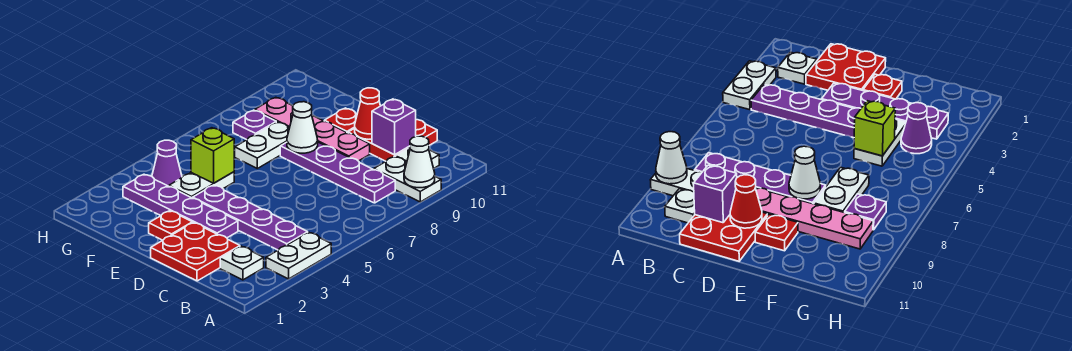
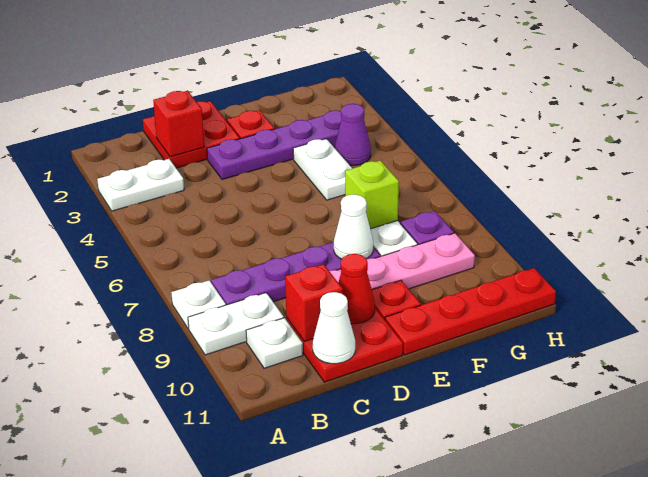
white 1x2 plate [266,232,331,279] -> white 1x2 plate turned to [97,159,184,211]
white 1x1 cone [404,136,435,188] -> white 1x1 cone moved to [313,292,355,364]
white 1x1 plate [220,246,264,280] -> white 1x1 plate moved to [171,281,226,329]
purple 1x4 plate [193,185,308,250] -> none
none -> red 1x1 brick [153,91,204,157]
purple 1x1 brick [372,99,416,155] -> red 1x1 brick [285,264,343,342]
none -> red 1x4 plate [385,268,556,355]
lime 1x1 brick [191,128,234,183] -> lime 1x1 brick moved to [345,161,399,229]

